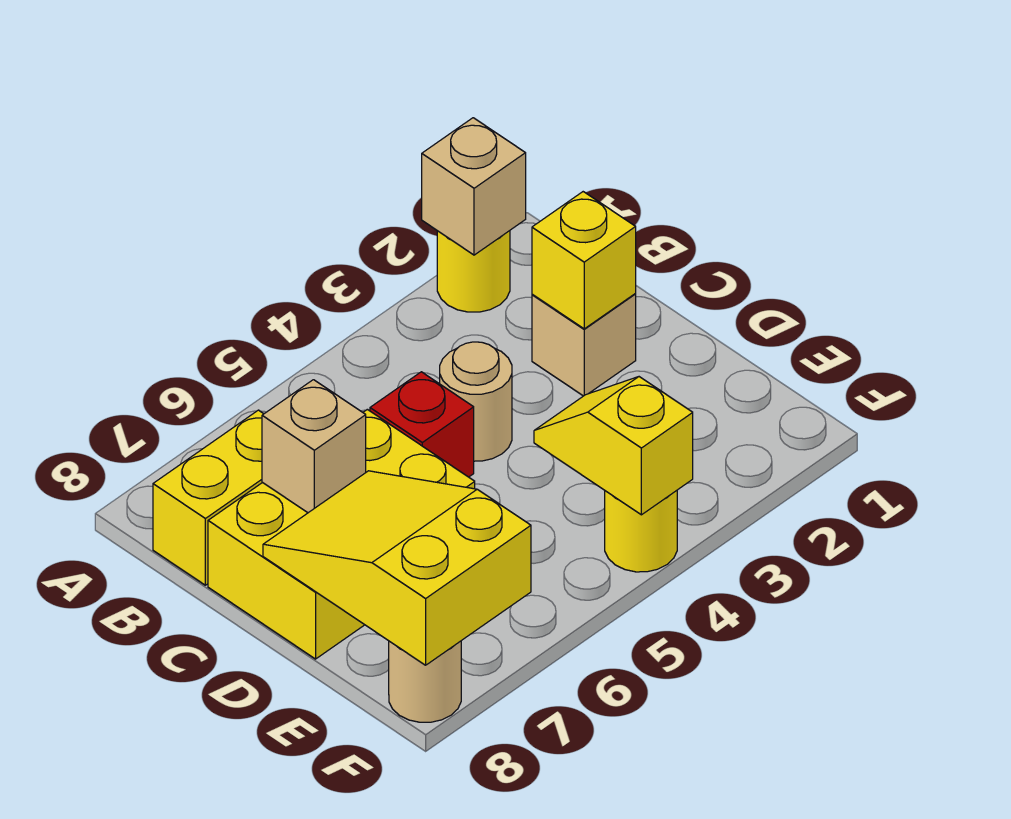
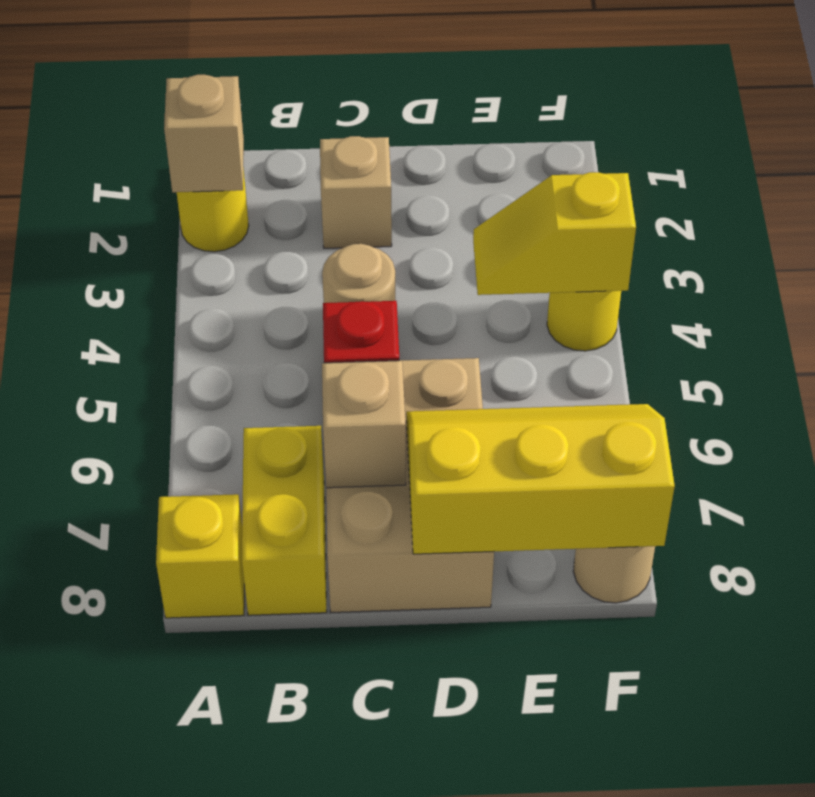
yellow 1x1 brick [532,192,636,329] -> yellow 1x1 brick moved to [156,494,244,618]
yellow 2x3 brick [208,409,475,659] -> tan 2x3 brick [326,358,494,612]
yellow 2x3 slope [263,471,531,665] -> yellow 2x3 slope turned to [406,404,675,554]

